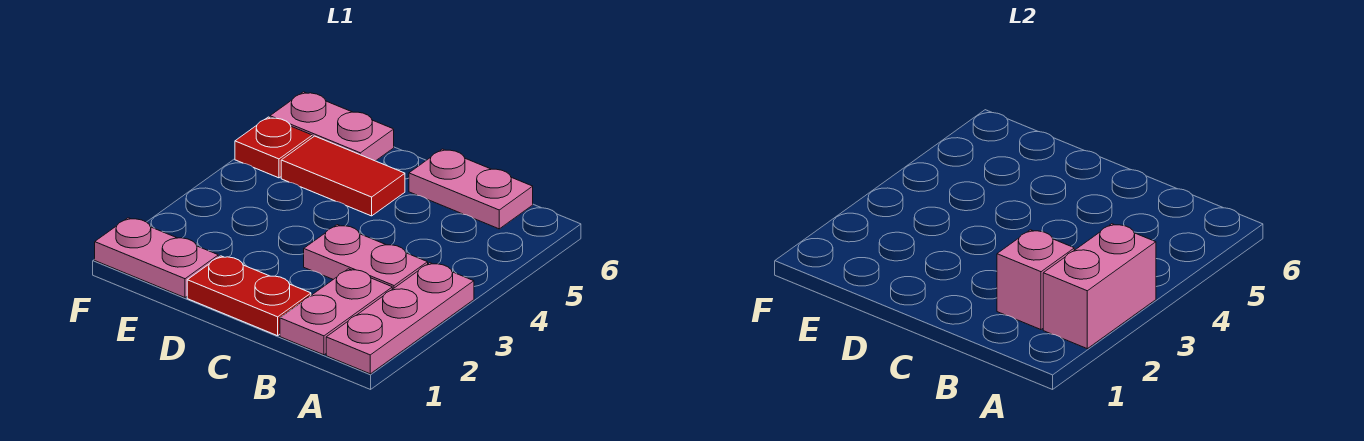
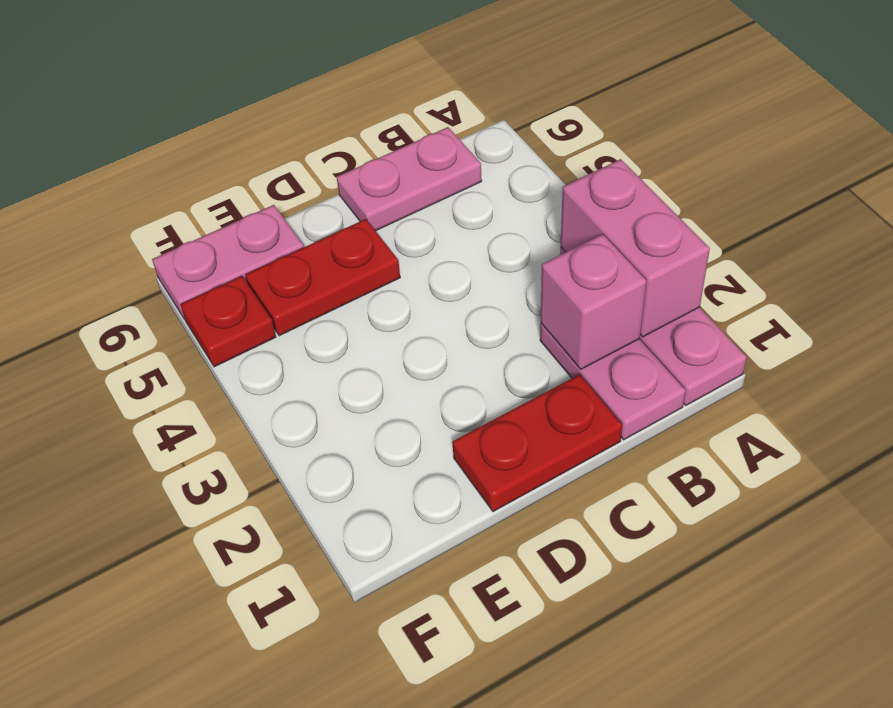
pink 1x2 plate [304,225,428,289] -> none
red 1x2 tile [281,136,405,216] -> red 1x2 plate [245,219,400,336]
pink 1x2 plate [95,218,218,298] -> none

